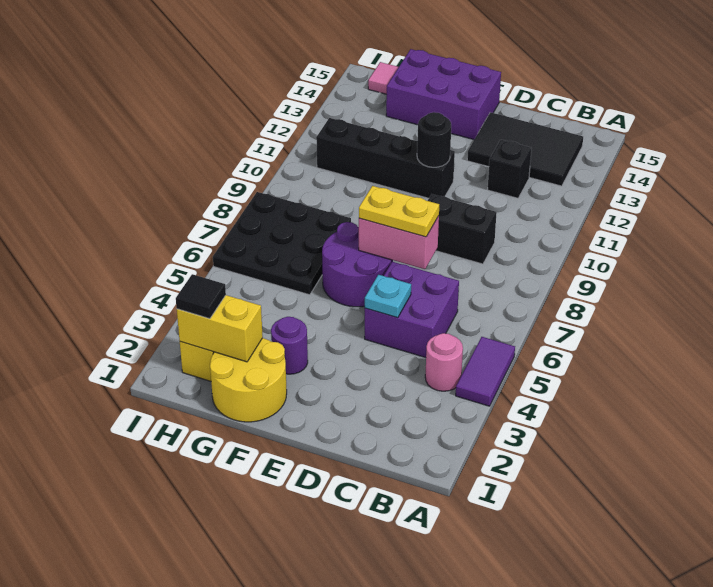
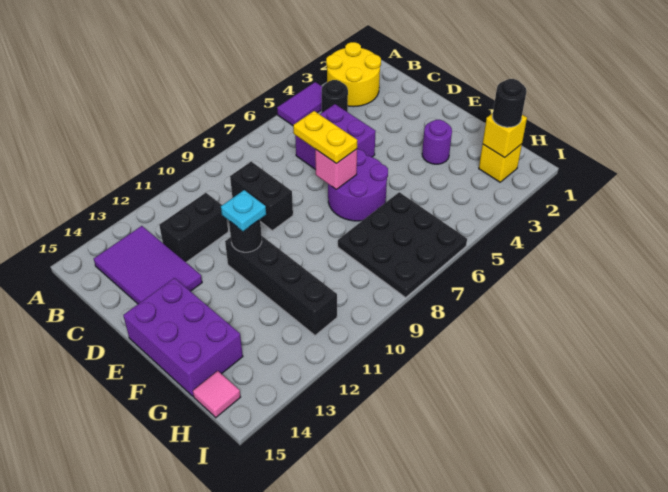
pink 1x1 round brick [425,333,463,391] -> black 1x1 round brick [322,80,348,112]
black 2x3 tile [467,112,583,186] -> purple 2x3 tile [94,226,202,304]
black 1x1 brick [488,140,531,198] -> black 1x2 brick [159,193,228,262]
cyan 1x1 plate [365,275,411,318] -> cyan 1x1 plate moved to [221,190,266,231]
pink 1x2 brick [359,216,439,269] -> pink 1x1 brick [315,149,357,190]
yellow 2x2 round brick [210,338,287,422] -> yellow 2x2 round brick moved to [326,42,381,107]
yellow 1x2 brick [177,295,263,362] -> yellow 1x1 brick [483,113,527,158]
black 1x1 tile [176,274,226,319] -> black 1x1 round brick [492,79,527,127]

